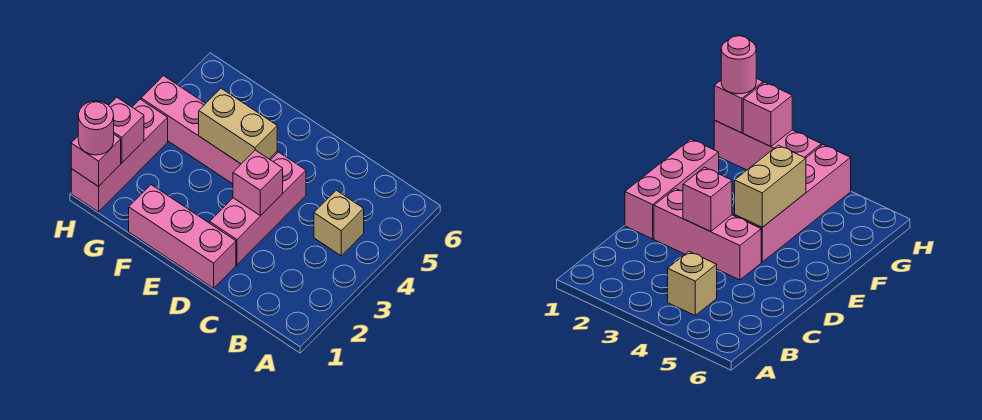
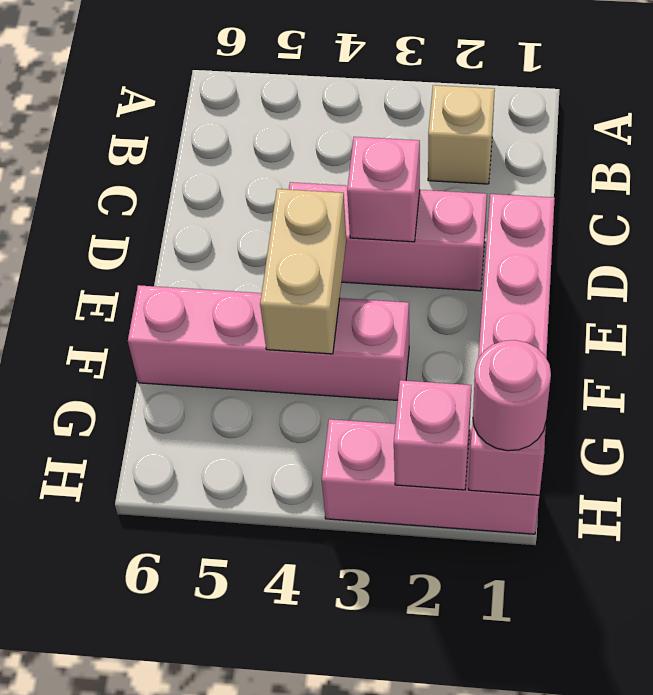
tan 1x1 brick [314,190,364,256] -> tan 1x1 brick moved to [428,85,495,184]
pink 1x4 brick [141,76,277,184] -> pink 1x4 brick turned to [128,285,409,400]

